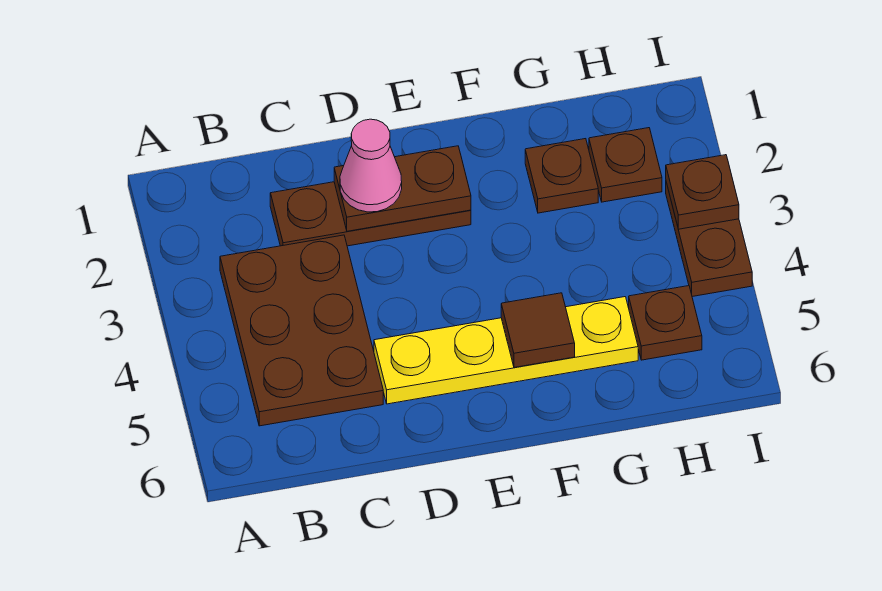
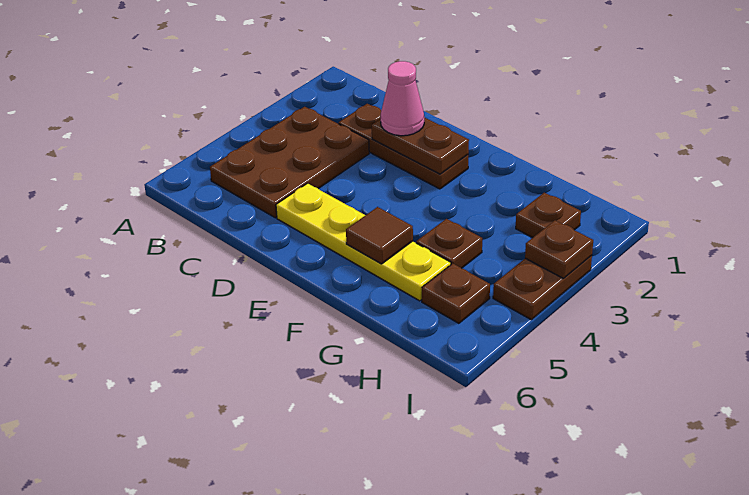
brown 1x1 plate [525,139,598,213] -> brown 1x1 plate moved to [416,219,482,268]

